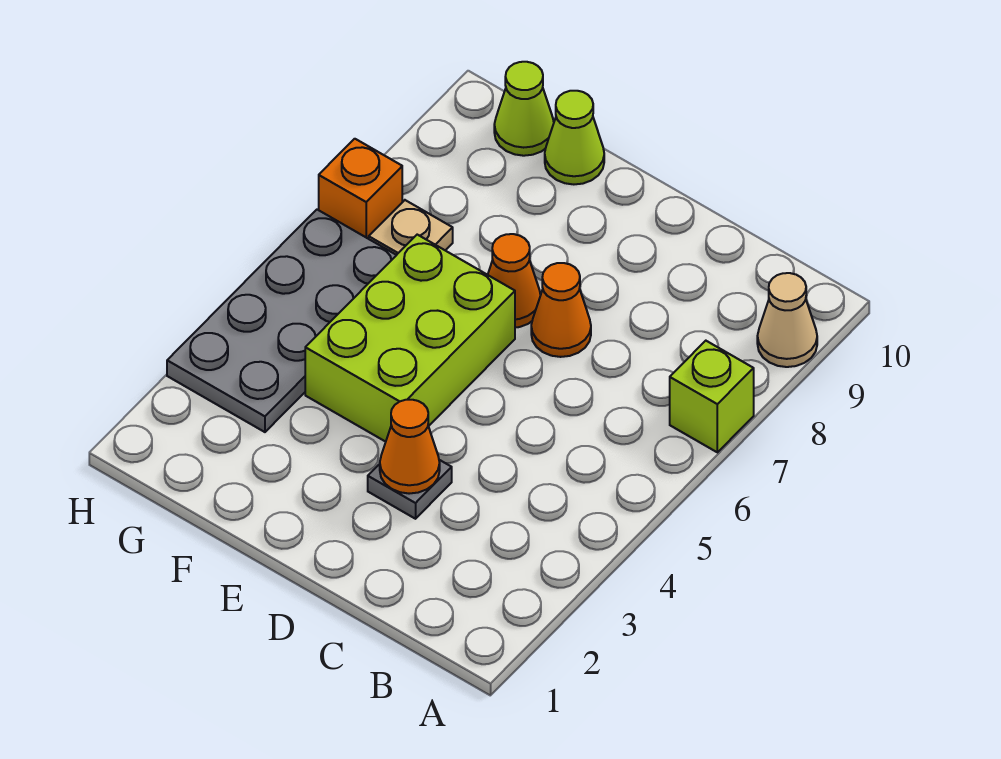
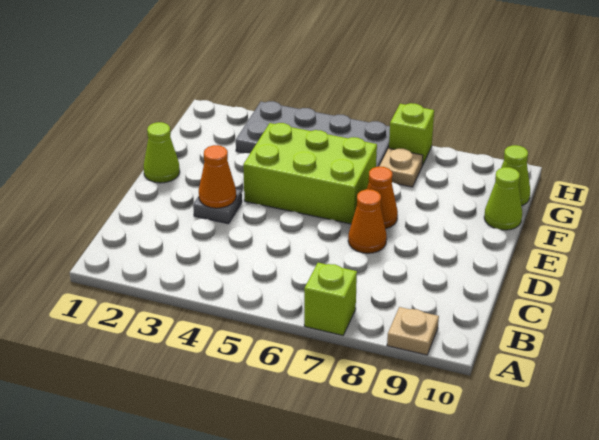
tan 1x1 cone [757,273,817,367] -> tan 1x1 plate [387,307,439,355]
none -> lime 1x1 cone [144,122,180,183]
orange 1x1 brick [319,139,402,239] -> lime 1x1 brick [389,103,434,166]

